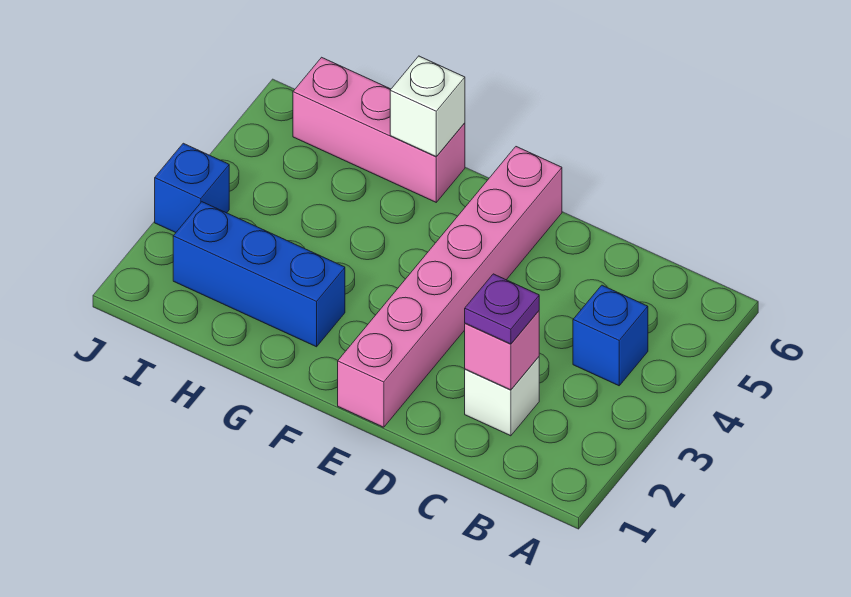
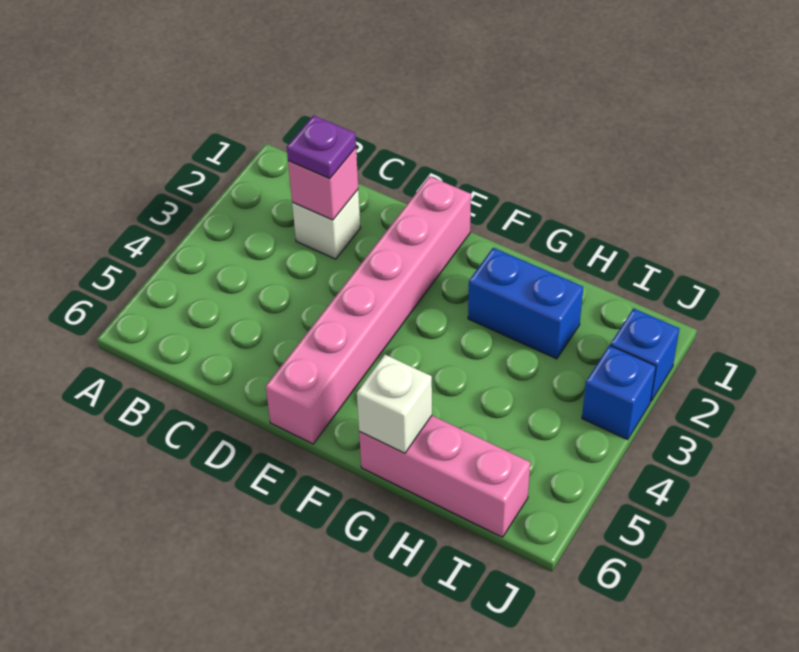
blue 1x1 brick [573,285,648,386] -> blue 1x1 brick moved to [610,308,680,401]
blue 1x3 brick [173,202,345,347] -> blue 1x2 brick [468,248,583,359]

